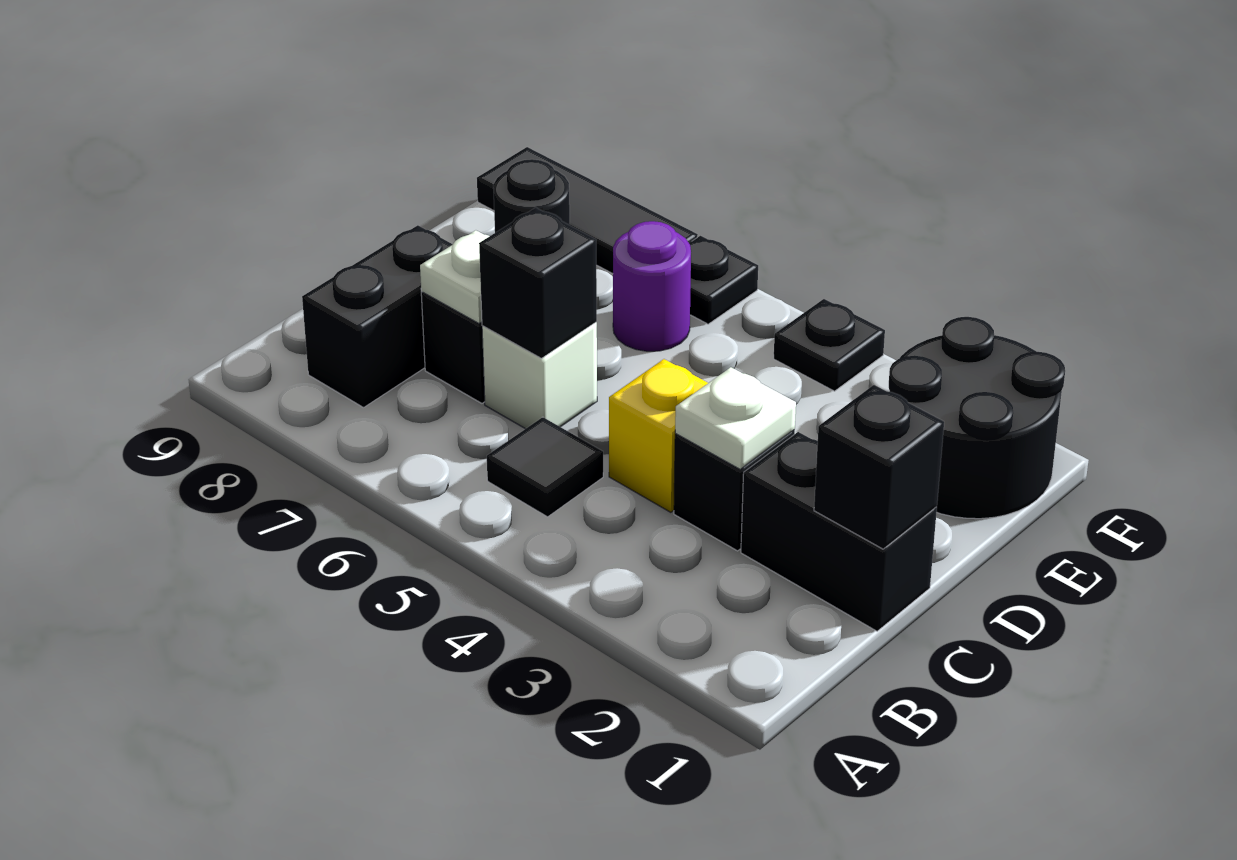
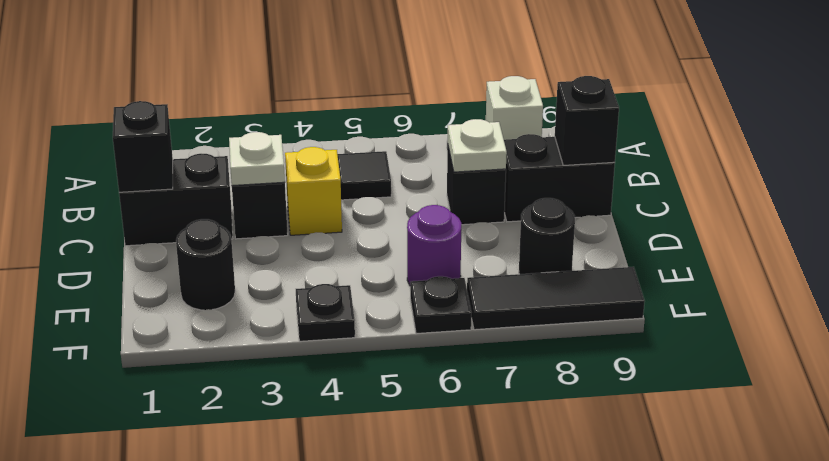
black 1x2 brick [302,225,453,408] -> black 1x2 brick turned to [504,134,615,222]
white 1x1 brick [482,322,597,429] -> white 1x1 brick moved to [486,76,543,140]
black 1x1 brick [479,208,597,358] -> black 1x1 brick moved to [555,76,619,165]
black 2x2 round brick [889,317,1065,519] -> black 1x1 round brick [176,219,235,310]

